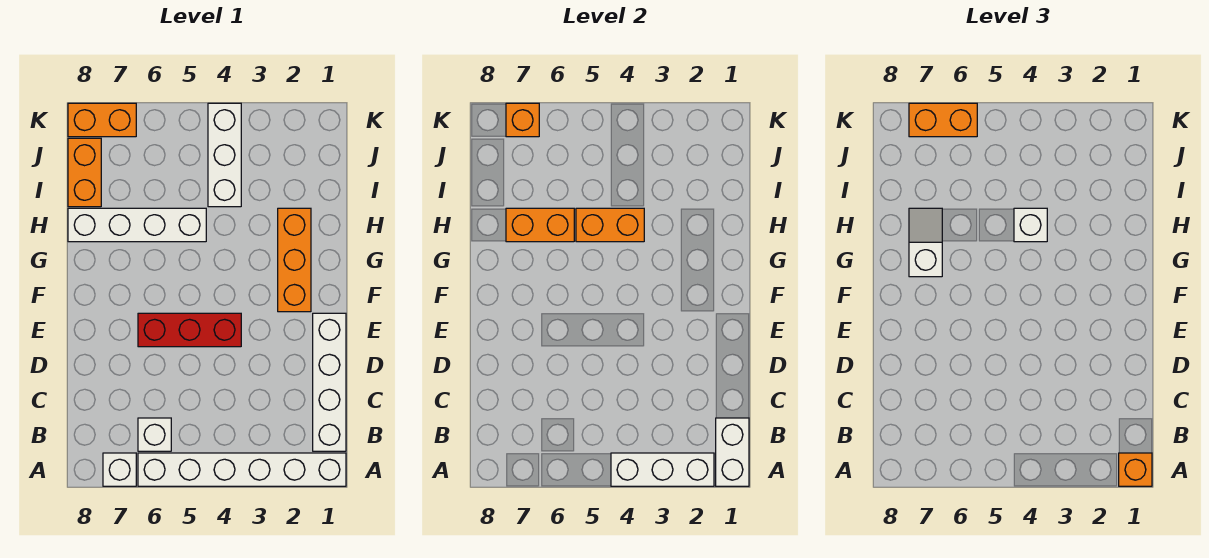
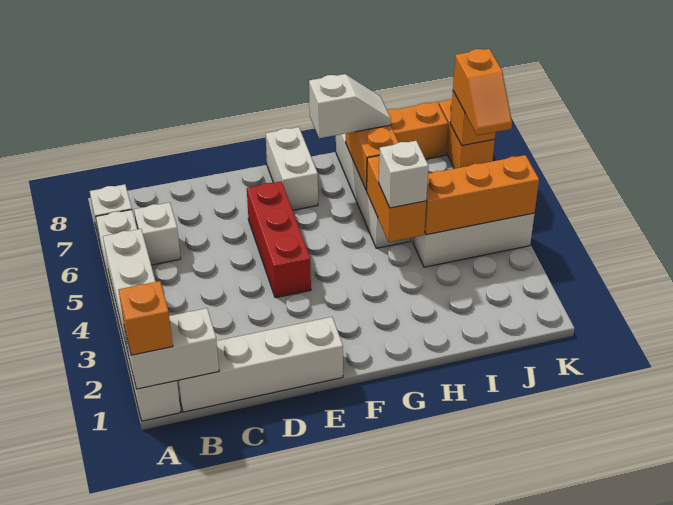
orange 1x3 brick [278,208,311,312] -> orange 1x3 brick moved to [424,155,539,235]
none -> white 1x2 brick [266,127,318,210]
orange 1x2 brick [909,103,977,137] -> orange 1x2 slope [453,49,512,135]

